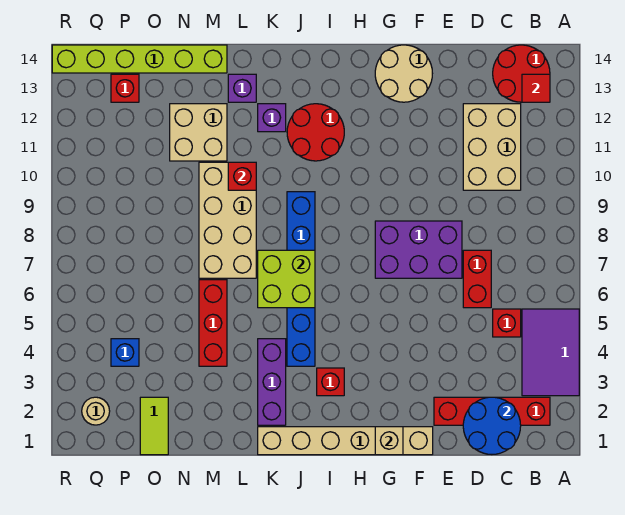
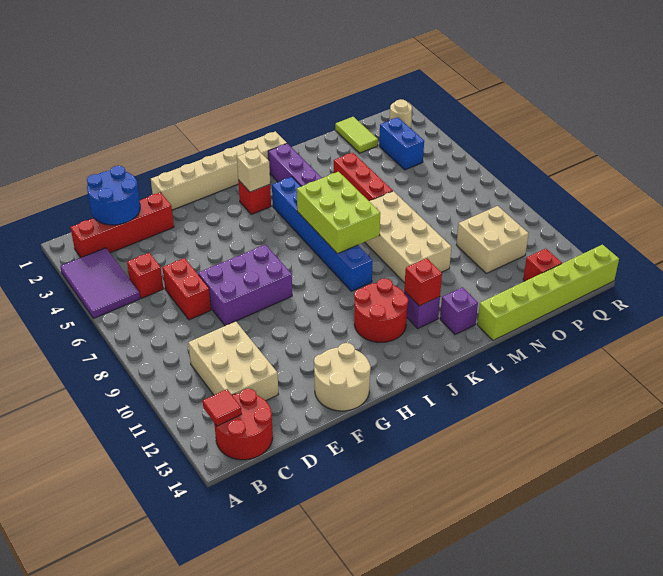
tan 1x1 brick [375,427,403,455] -> tan 1x1 brick moved to [237,149,270,192]
lime 2x2 brick [258,250,315,308] -> lime 2x3 brick [297,172,380,254]
red 1x1 brick [228,162,256,190] -> red 1x1 brick moved to [404,258,442,306]
tan 2x2 brick [170,104,227,161] -> tan 2x2 brick moved to [457,206,529,273]
blue 1x1 brick [111,339,139,366] -> blue 1x2 brick [379,118,424,170]

